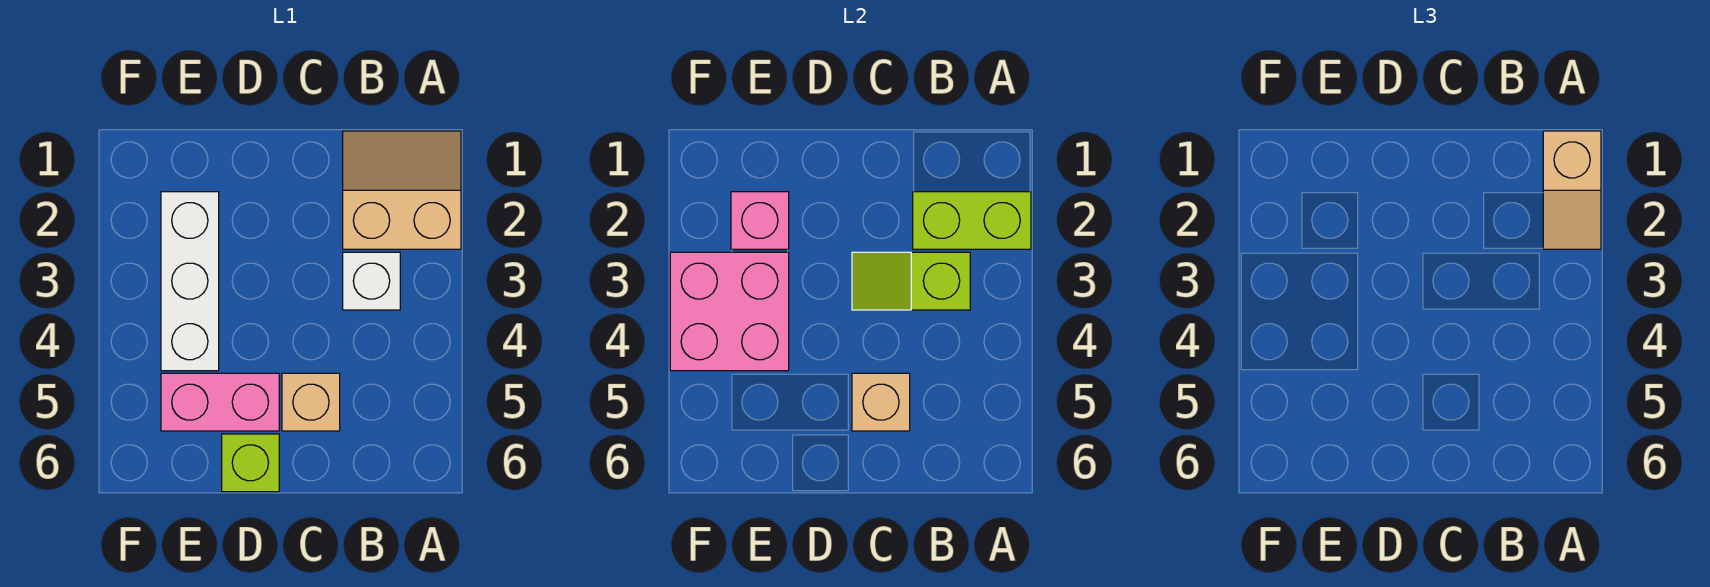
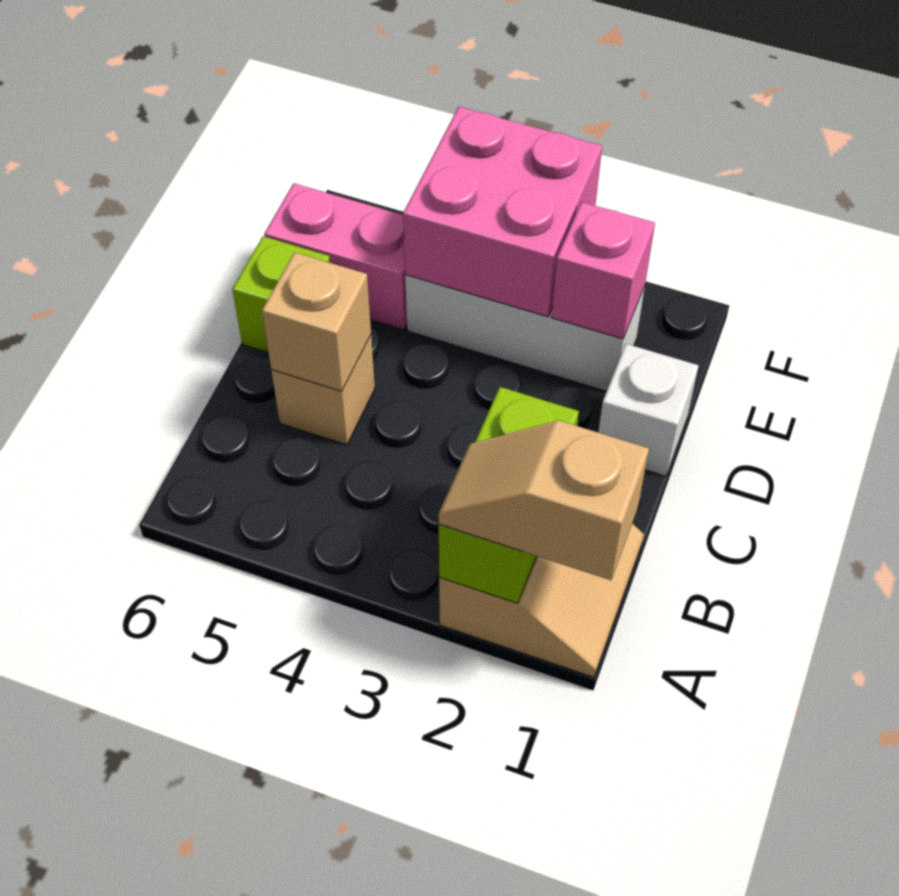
white 1x1 brick [343,252,400,310] -> white 1x1 brick moved to [598,344,699,476]
lime 1x2 slope [852,252,970,310] -> none
pink 1x2 brick [161,373,279,431] -> pink 1x2 brick turned to [264,183,407,330]

